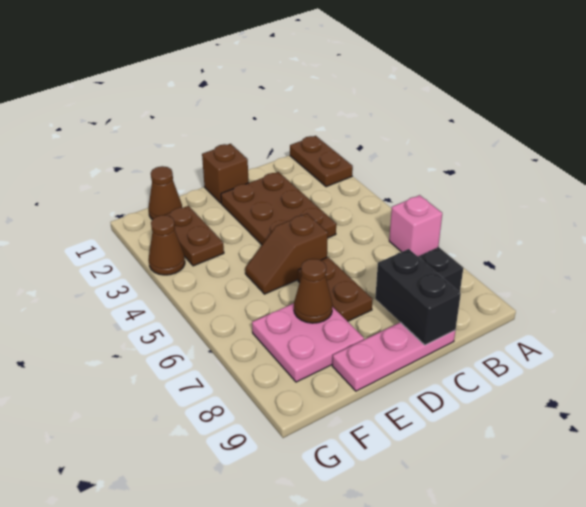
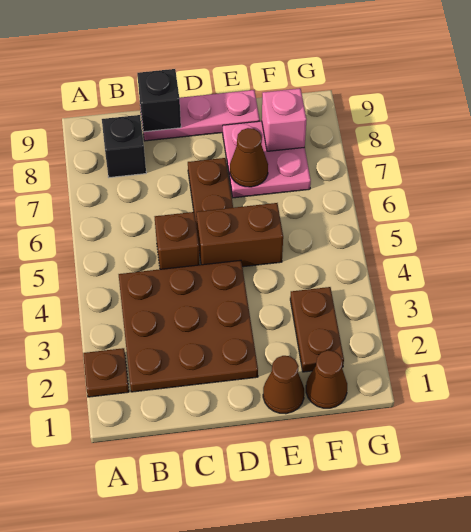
brown 1x2 plate [290,136,353,187] -> brown 1x1 plate [83,348,129,397]
pink 1x1 brick [389,195,442,256] -> pink 1x1 brick moved to [262,88,307,151]
brown 2x3 plate [221,172,336,245] -> brown 3x3 plate [119,260,258,392]
black 1x2 brick [375,249,461,345] -> black 1x1 brick [137,69,181,132]
brown 1x1 brick [202,144,249,203] -> brown 1x1 brick moved to [155,212,200,269]
brown 1x2 slope [245,214,328,294] -> brown 1x2 brick [196,203,283,267]
brown 1x1 cone [149,215,185,275] -> brown 1x1 cone moved to [263,356,304,414]

